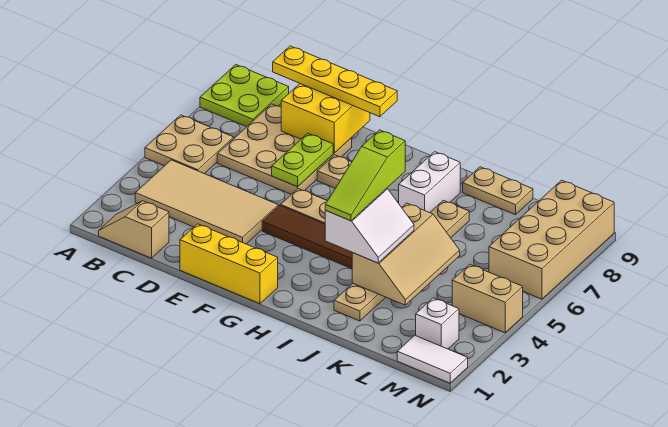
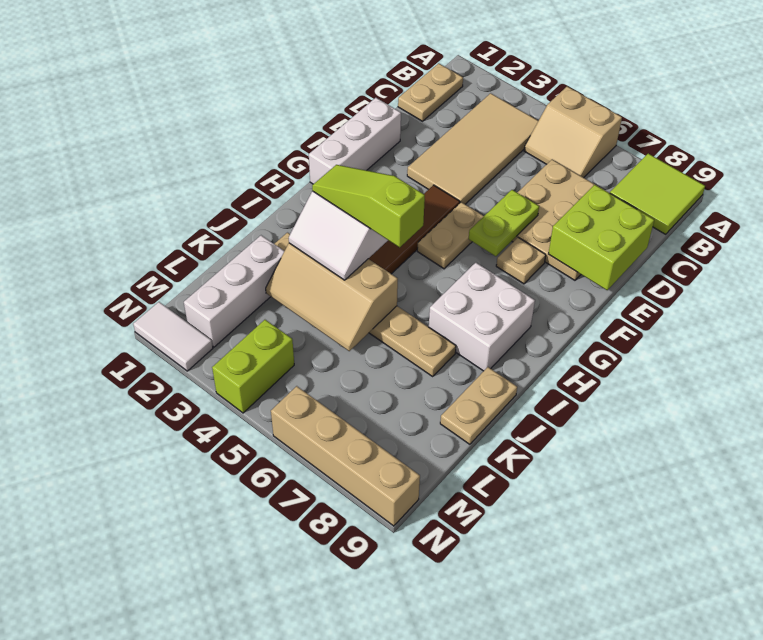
tan 2x2 plate [145,115,234,174] -> tan 2x2 slope [524,87,622,178]
lime 2x2 plate [200,65,289,127] -> lime 2x2 tile [610,154,705,234]
tan 1x2 slope [99,201,169,258] -> tan 1x2 plate [398,63,463,121]
yellow 1x4 plate [273,46,397,117] -> none
yellow 2x2 brick [281,84,370,153] -> lime 2x2 brick [548,185,654,290]
yellow 1x3 brick [180,224,278,304] -> white 1x3 brick [309,98,401,184]
lime 1x2 plate [272,133,333,187] -> lime 1x2 plate turned to [469,190,539,256]
white 1x2 brick [399,152,460,213] -> white 2x2 brick [429,263,535,371]
white 1x2 tile [397,335,468,383] -> white 1x2 tile turned to [133,302,213,371]
white 1x1 brick [416,298,459,349] -> white 1x3 brick [184,235,284,347]
tan 1x2 brick [452,264,523,333] -> lime 1x2 brick [212,320,294,413]
tan 2x4 brick [489,180,614,299] -> tan 1x4 brick [271,386,420,526]

